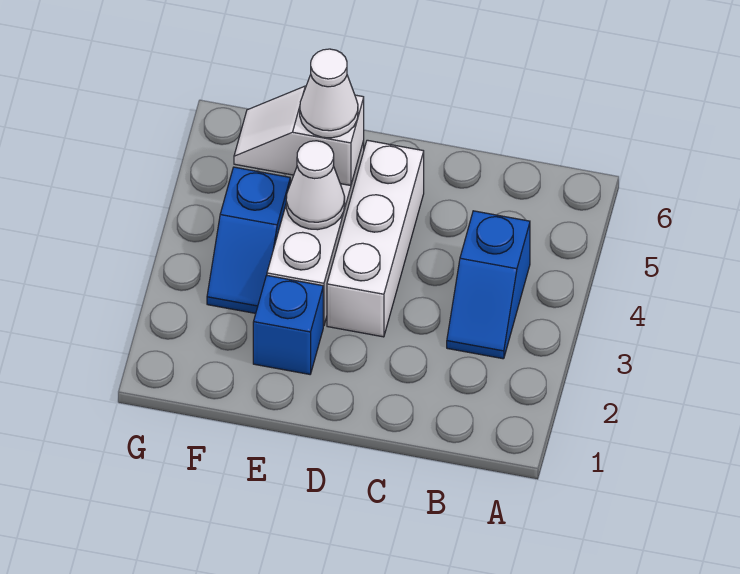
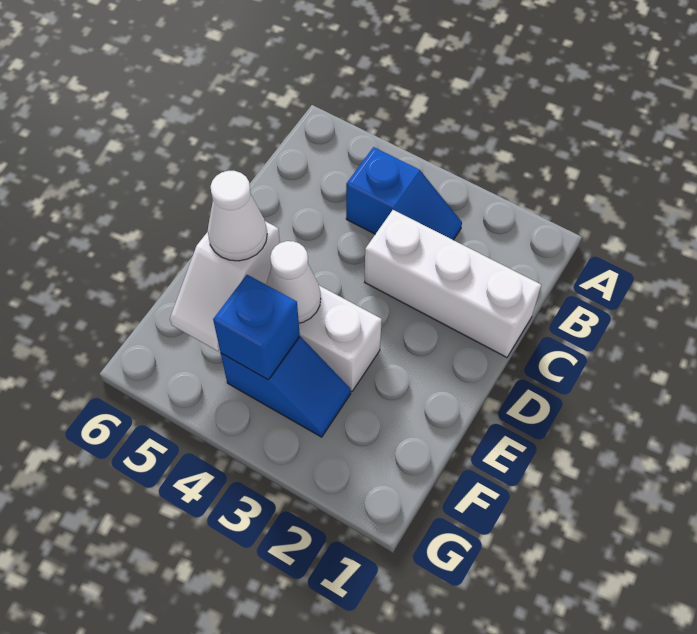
white 1x3 brick [327,140,424,337] -> white 1x3 brick moved to [365,210,541,357]
blue 1x1 brick [253,276,323,374] -> blue 1x1 brick moved to [213,275,300,380]

